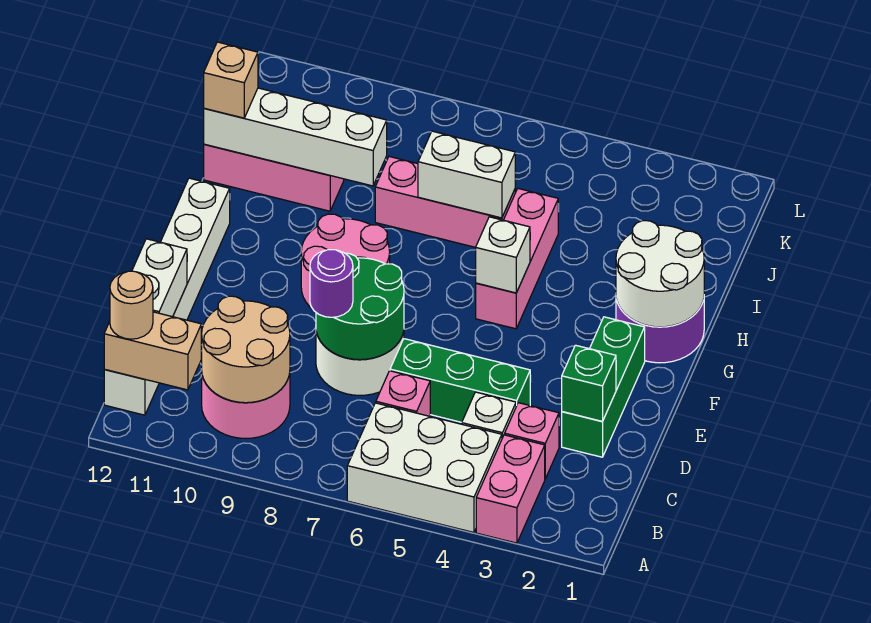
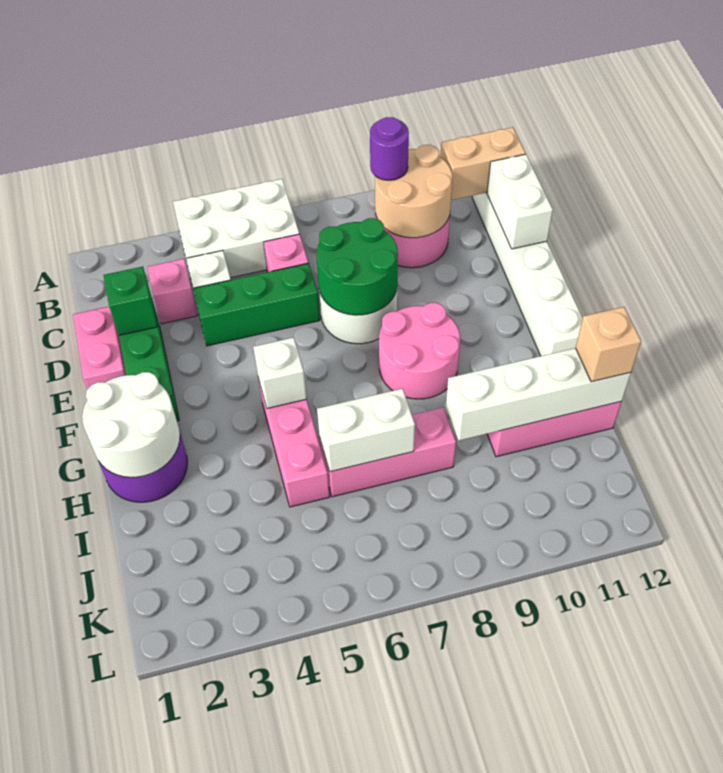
pink 1x2 brick [476,435,545,543] -> pink 1x2 brick moved to [73,307,126,390]
tan 1x1 round brick [110,271,153,339] -> none
purple 1x1 round brick [310,250,353,317] -> purple 1x1 round brick moved to [370,117,409,180]

